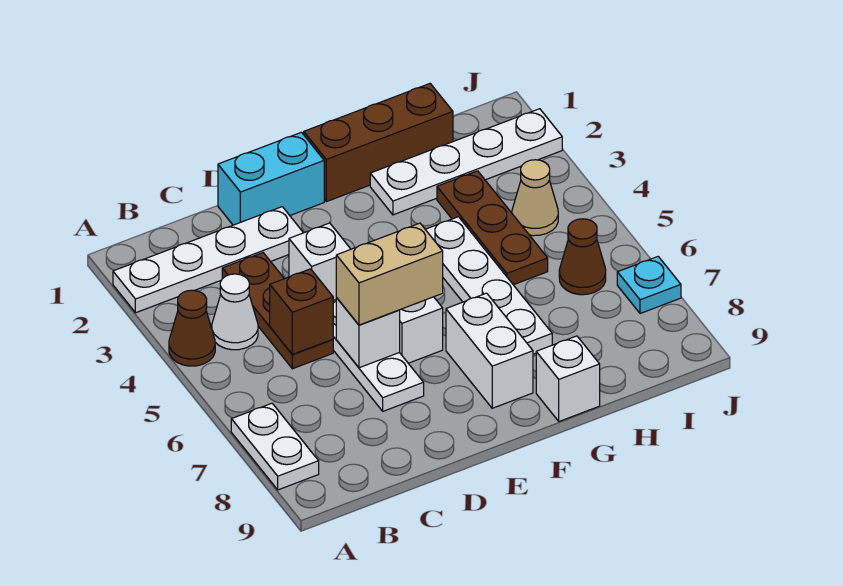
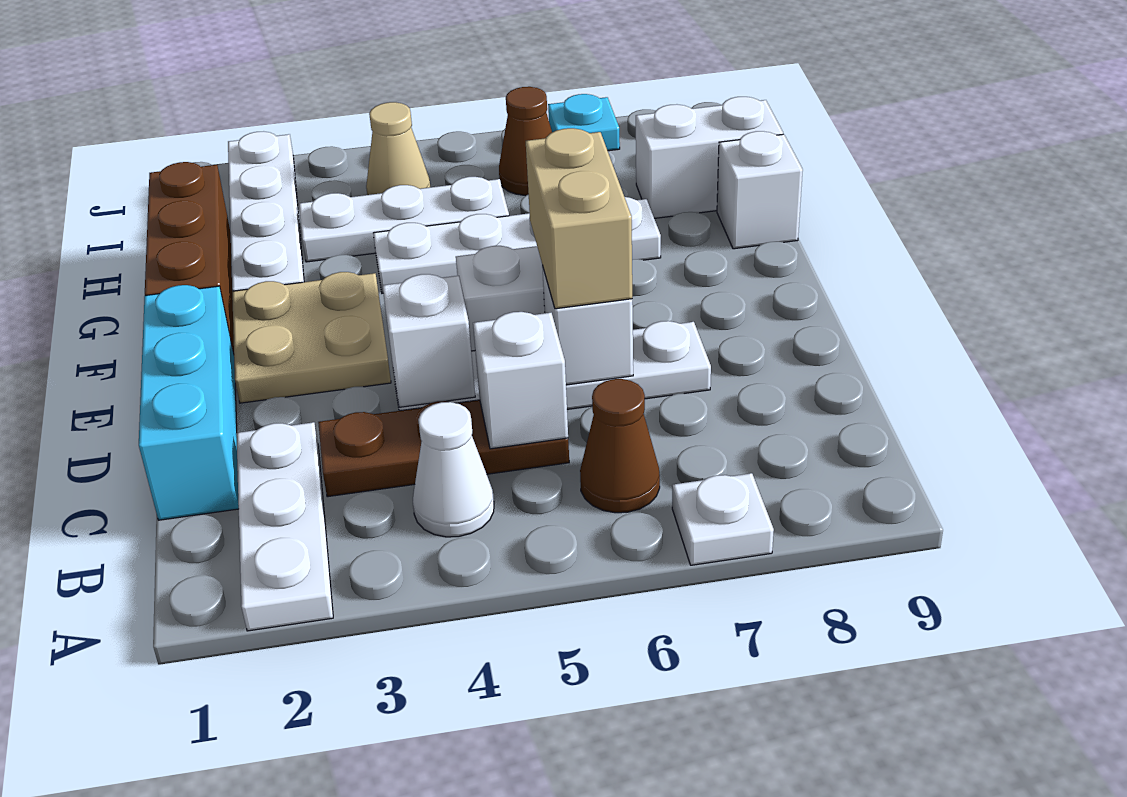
white 1x4 plate [113,207,303,313] -> white 1x3 plate [236,422,333,631]
brown 1x1 cone [169,290,215,366] -> brown 1x1 cone moved to [580,379,660,513]
white 1x2 plate [231,403,319,490] -> white 1x1 plate [672,473,774,565]
brown 1x1 brick [270,269,333,354] -> white 1x1 brick [473,312,568,449]
cyan 1x2 brick [218,132,324,225] -> cyan 1x3 brick [139,285,239,520]
none -> tan 2x2 plate [232,272,391,403]
white 1x2 brick [446,293,533,408] -> white 1x2 brick moved to [636,97,783,218]
brown 1x3 plate [437,171,548,285] -> white 1x3 plate [299,177,509,262]

